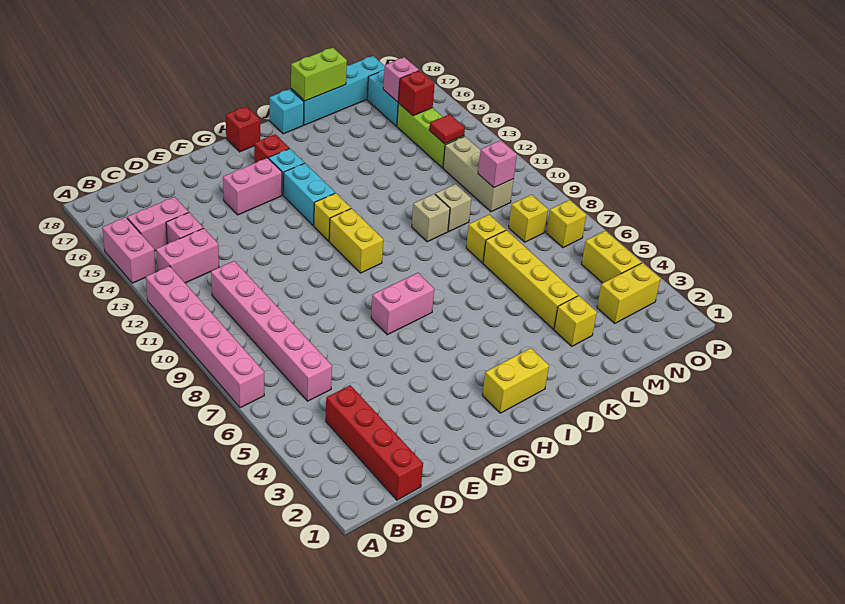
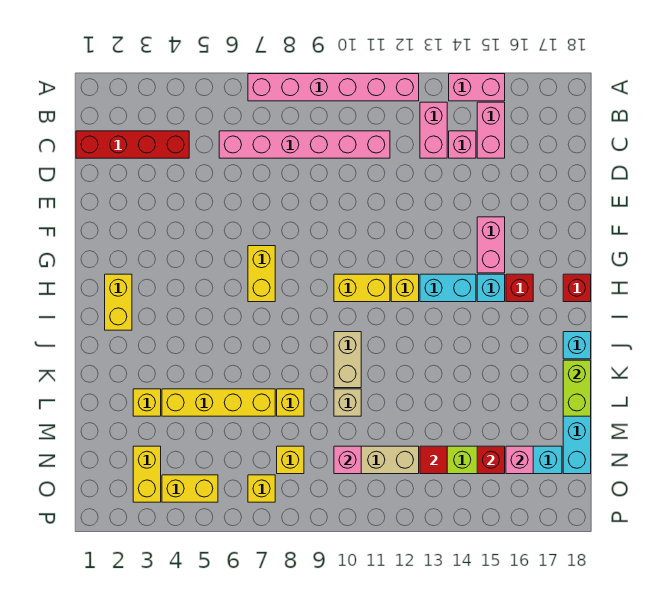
pink 1x2 brick [371,273,434,335] -> yellow 1x2 brick [248,246,275,302]
tan 1x1 brick [412,194,450,242] -> tan 1x2 brick [334,332,361,388]

